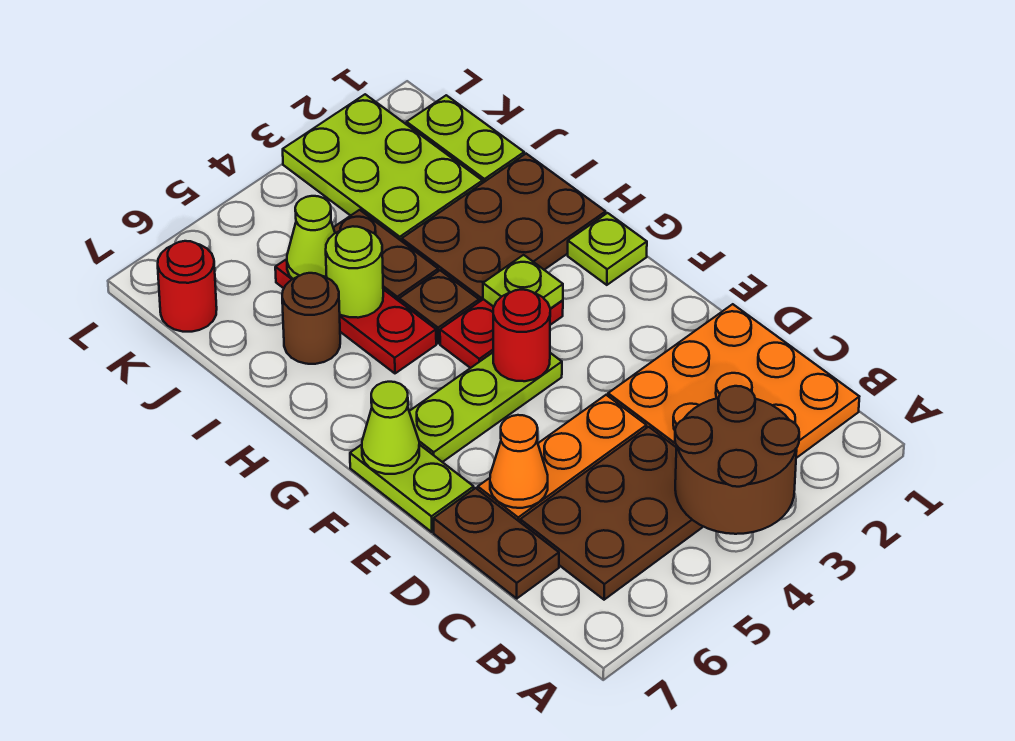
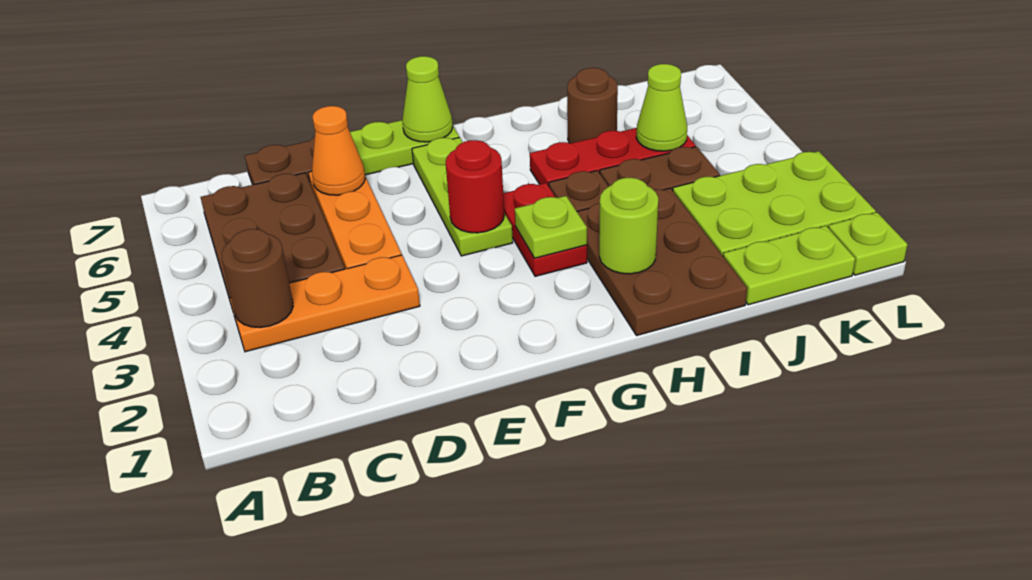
brown 2x2 round brick [675,386,799,534] -> brown 1x1 round brick [222,229,293,328]
orange 3x3 plate [608,304,859,458] -> orange 1x3 plate [230,255,420,352]
lime 1x1 plate [568,213,647,285] -> lime 1x1 plate moved to [828,212,908,275]
lime 1x1 round brick [326,226,383,318] -> lime 1x1 round brick moved to [599,178,658,274]
red 1x1 round brick [158,241,217,332] -> none

